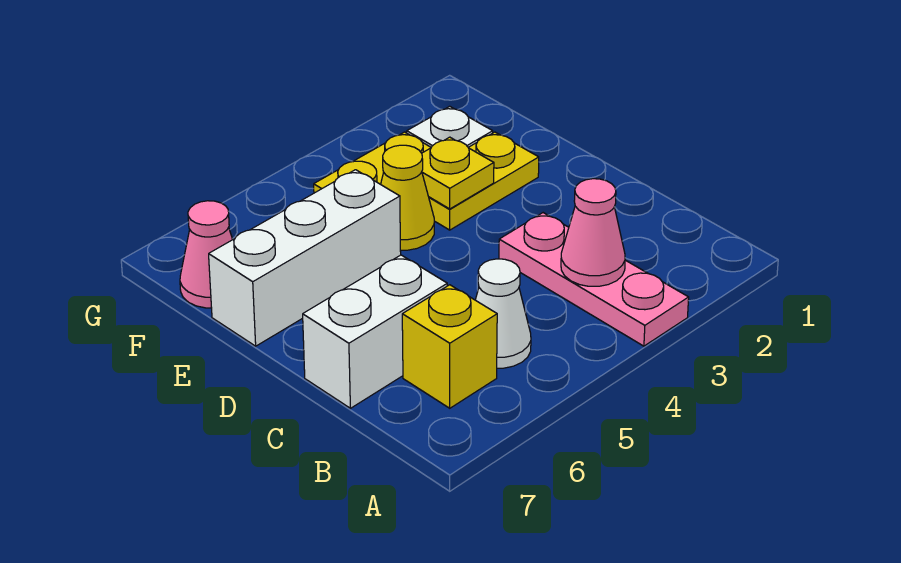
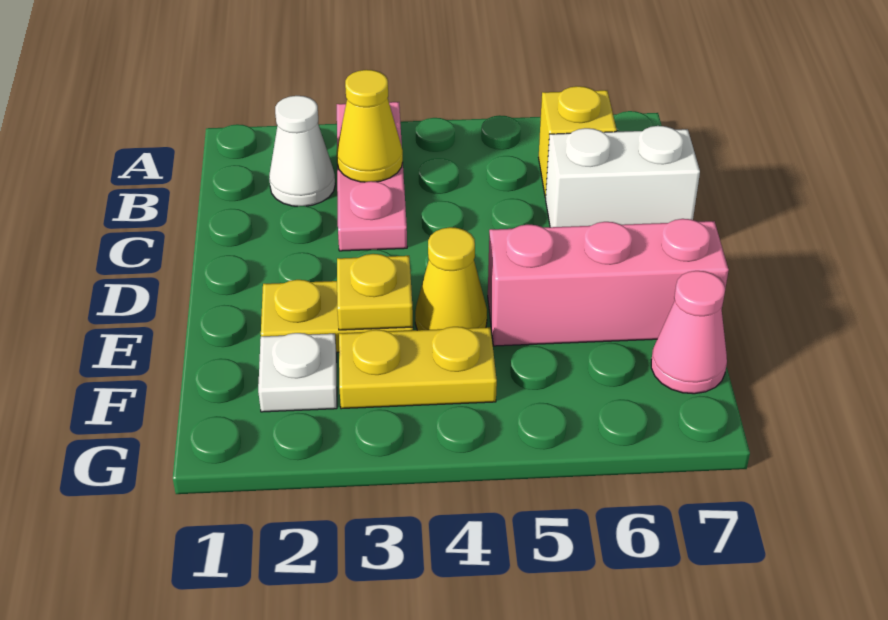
pink 1x1 cone [561,179,625,286] -> yellow 1x1 cone [337,70,403,182]
white 1x1 cone [476,259,531,368] -> white 1x1 cone moved to [269,96,335,206]
white 1x3 brick [209,170,401,346] -> pink 1x3 brick [488,219,729,346]

